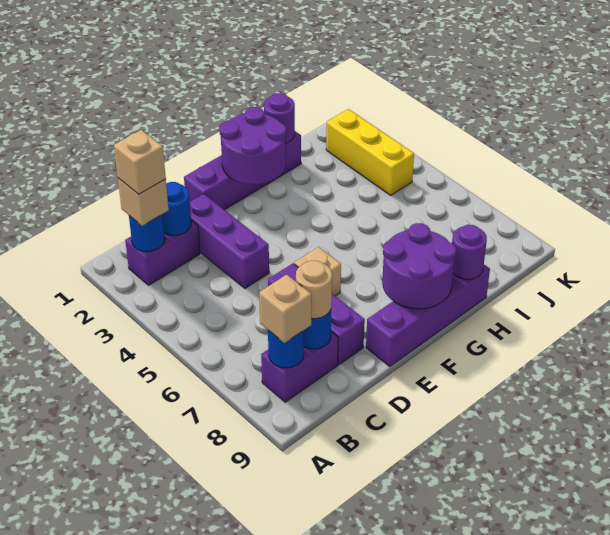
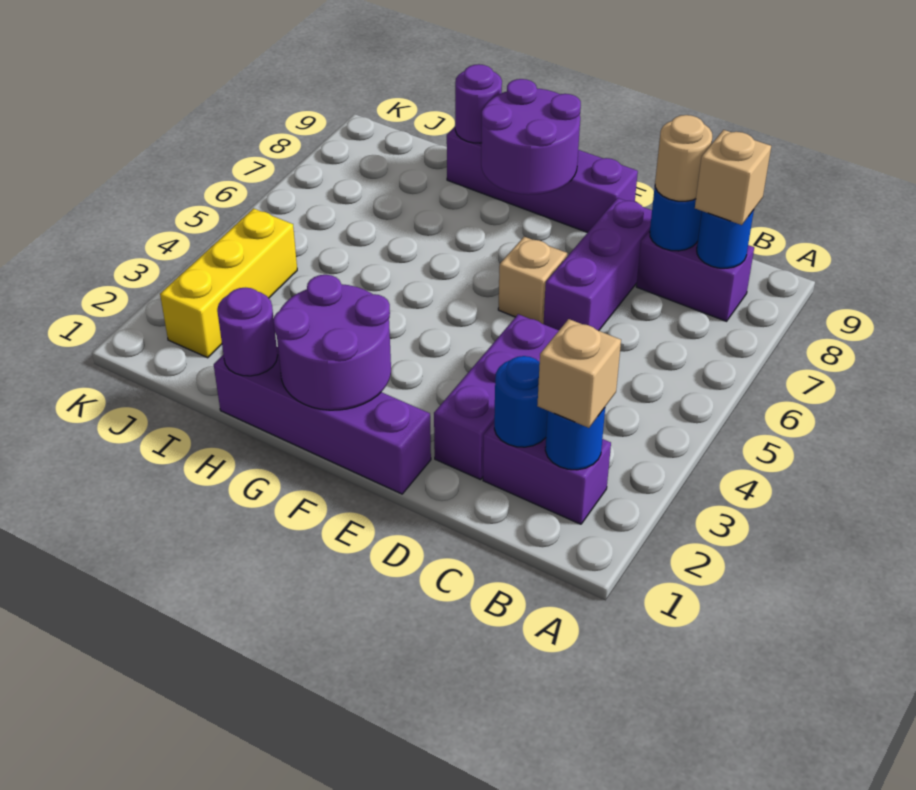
tan 1x1 brick [114,130,166,194] -> none

